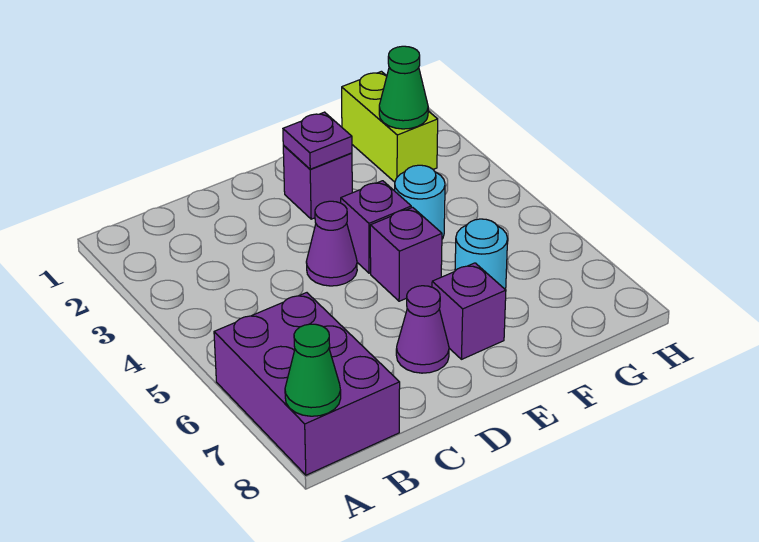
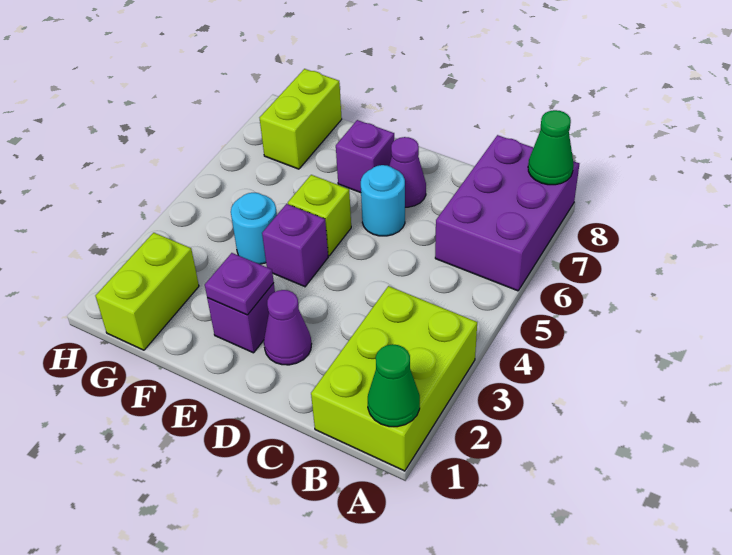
none -> lime 2x3 brick [311,286,477,471]
purple 1x1 cone [306,201,357,286] -> purple 1x1 cone moved to [264,290,312,365]
purple 1x1 brick [370,207,442,301] -> lime 1x1 brick [288,175,351,256]
cyan 1x1 round brick [455,219,508,290] -> cyan 1x1 round brick moved to [361,165,405,236]
green 1x1 cone [379,46,428,129] -> green 1x1 cone moved to [368,344,420,427]
none -> lime 1x2 brick [260,69,342,169]

